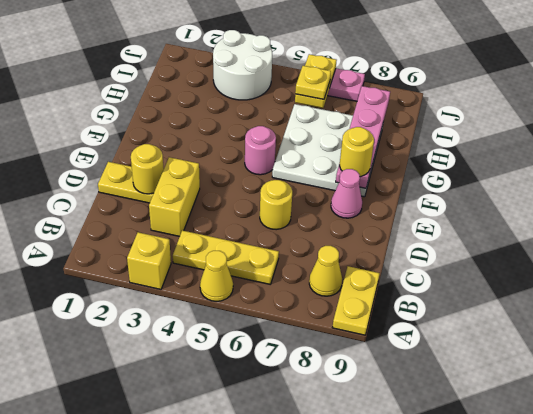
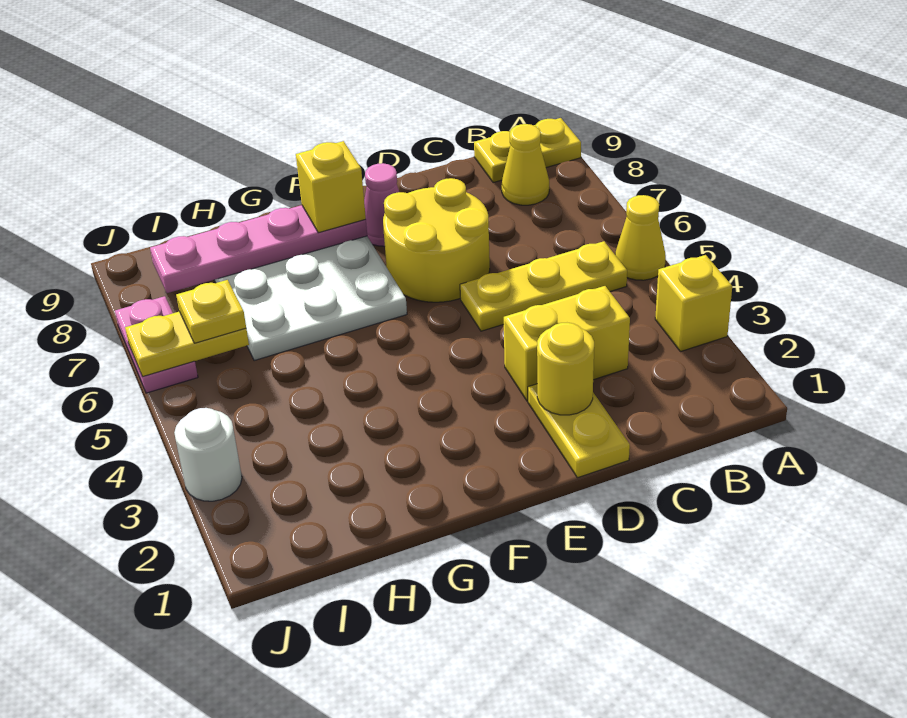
yellow 1x3 plate [173,230,279,284] -> yellow 1x3 plate turned to [460,241,627,331]
yellow 1x1 round brick [260,180,293,230] -> yellow 2x2 round brick [383,178,490,302]
pink 1x1 round brick [245,126,276,175] -> none
yellow 1x1 round brick [340,127,374,177] -> yellow 1x1 brick [296,141,366,233]
white 2x2 round brick [213,30,272,100] -> white 1x1 round brick [174,408,242,501]

